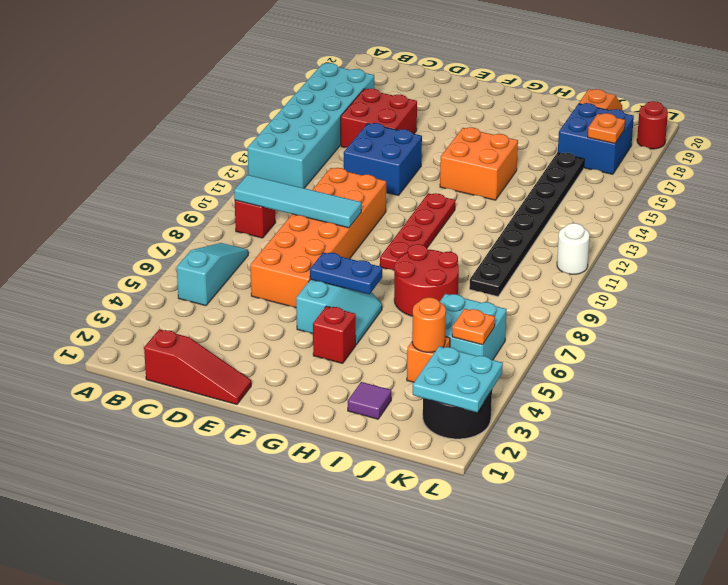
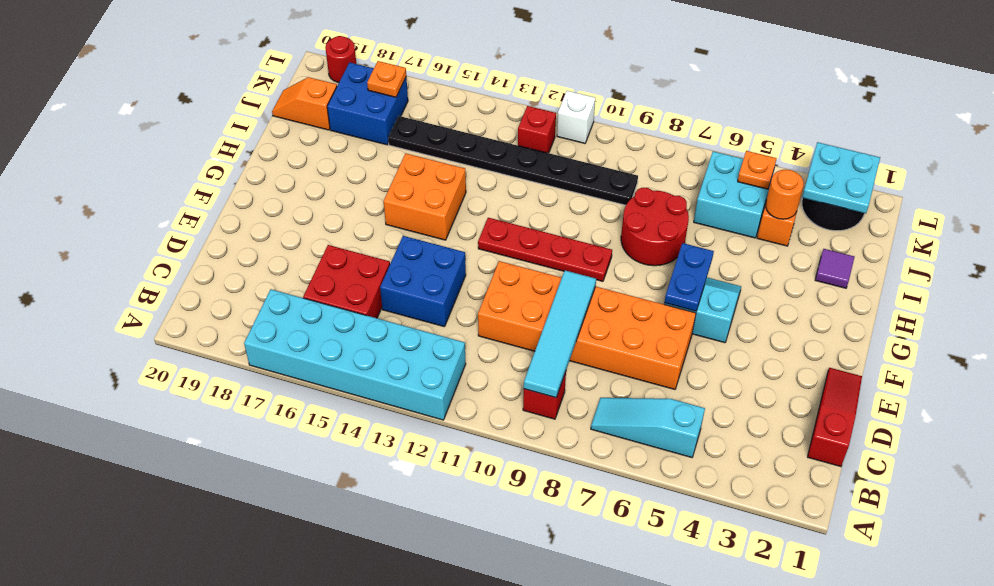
red 1x1 brick [313,306,356,363] -> red 1x1 brick moved to [518,106,556,153]
white 1x1 round brick [557,223,590,274] -> white 1x1 brick [557,91,595,143]

